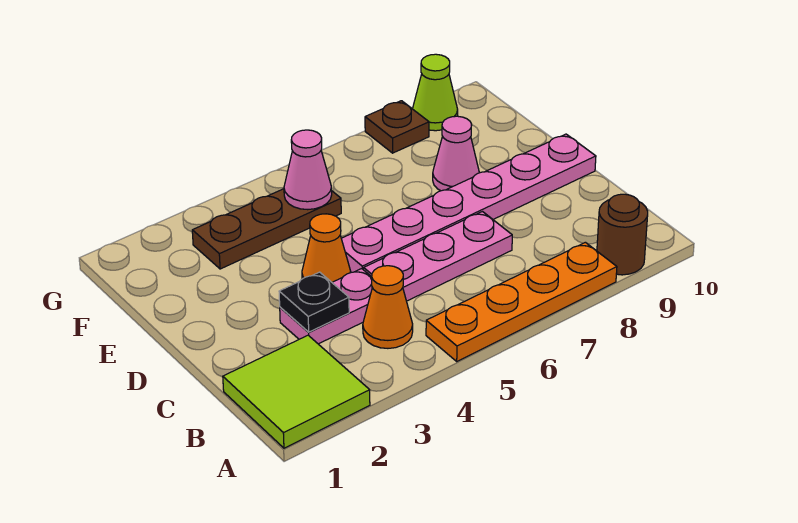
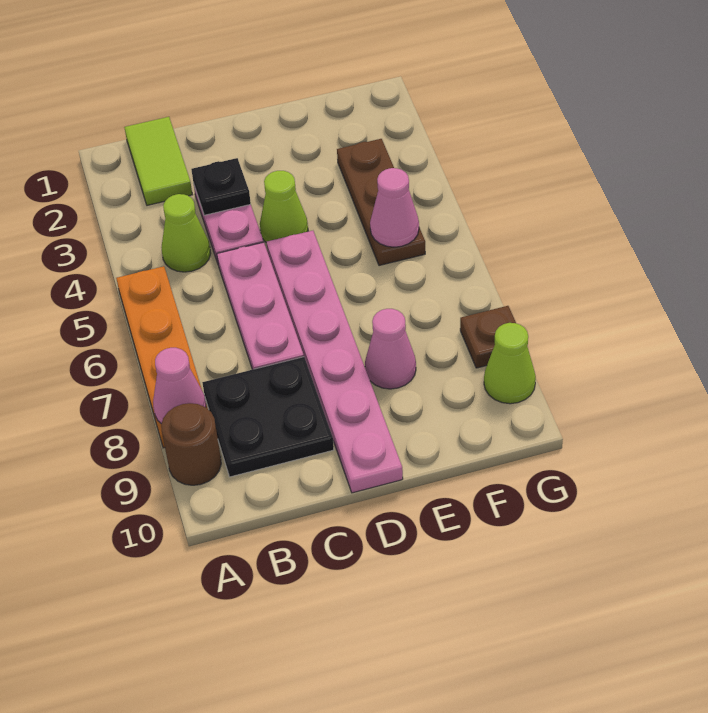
lime 2x2 tile [223,335,370,448] -> lime 1x2 tile [124,117,192,205]
none -> pink 1x1 cone [153,348,206,424]
orange 1x1 cone [363,266,413,348] -> lime 1x1 cone [161,194,211,272]
none -> black 2x2 plate [202,357,334,477]
orange 1x1 cone [302,214,351,282] -> lime 1x1 cone [260,171,308,242]

